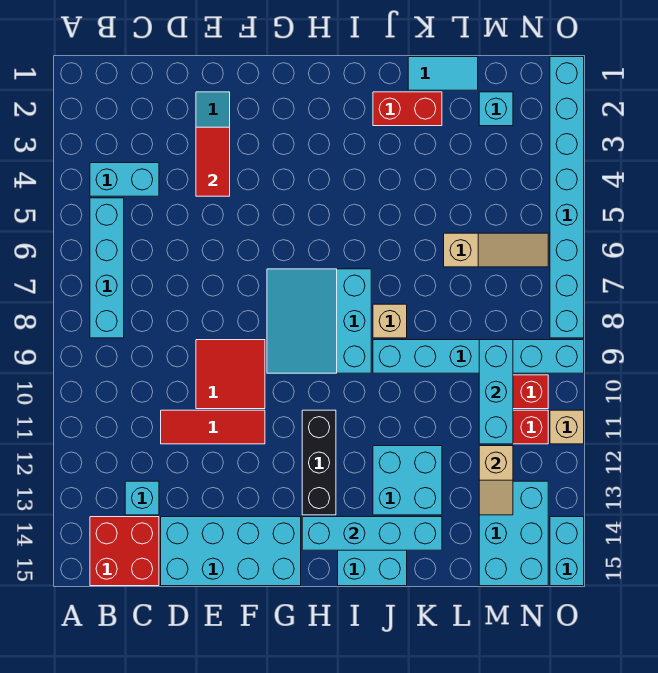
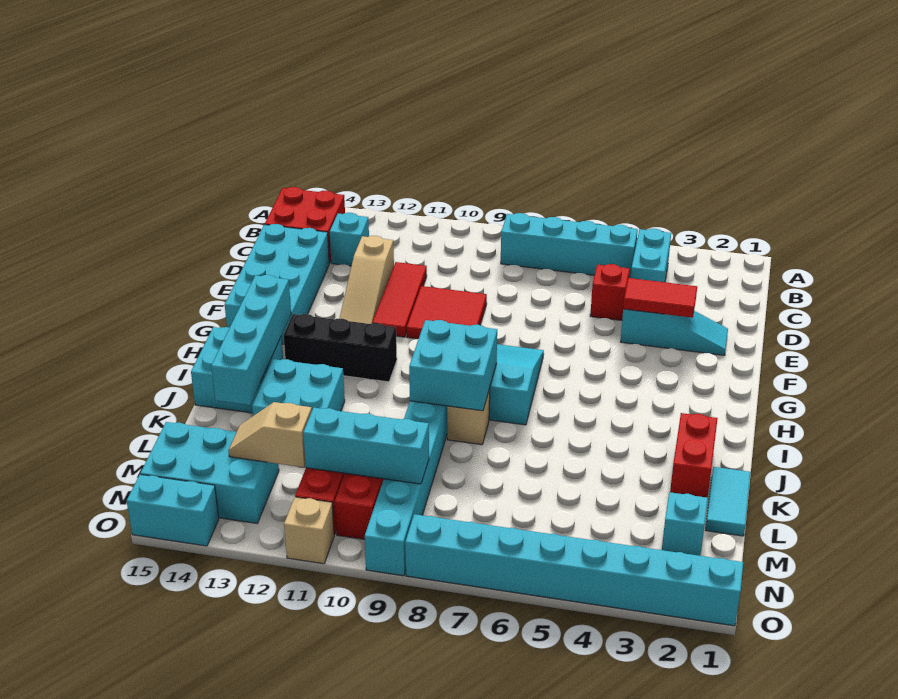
none -> red 1x1 brick [590,264,630,320]
none -> cyan 2x2 brick [409,320,497,411]
tan 1x3 slope [444,233,548,267] -> tan 1x3 slope moved to [339,236,394,324]

